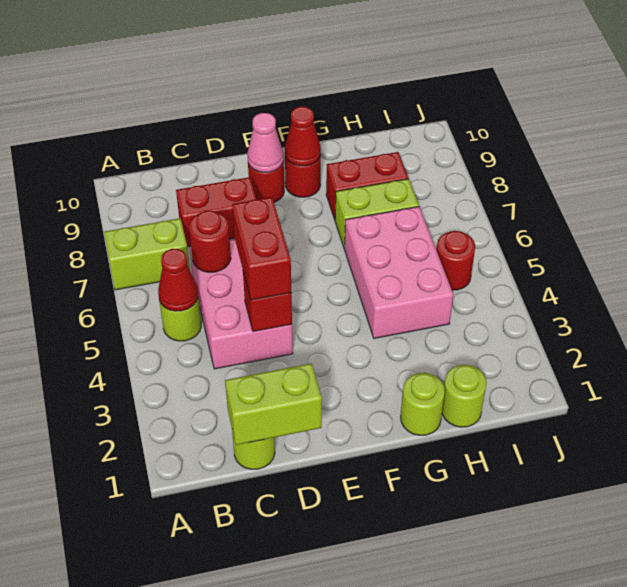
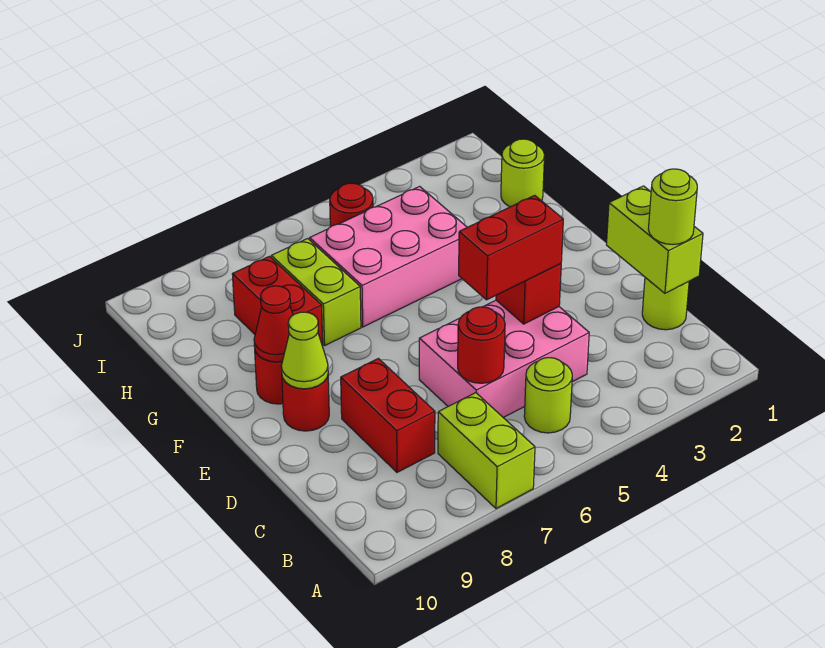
red 1x1 cone [158,249,198,311] -> none
pink 1x1 cone [247,113,284,173] -> lime 1x1 cone [281,312,328,389]
lime 1x1 round brick [401,373,445,435] -> lime 1x1 round brick moved to [648,169,697,244]

